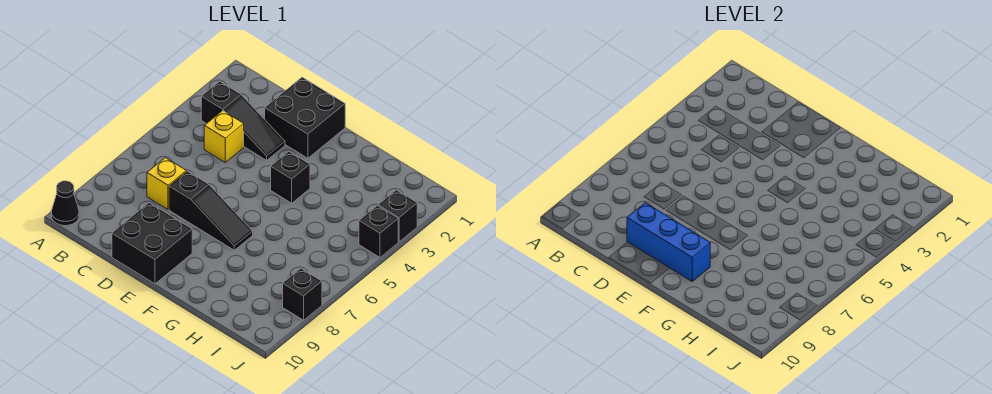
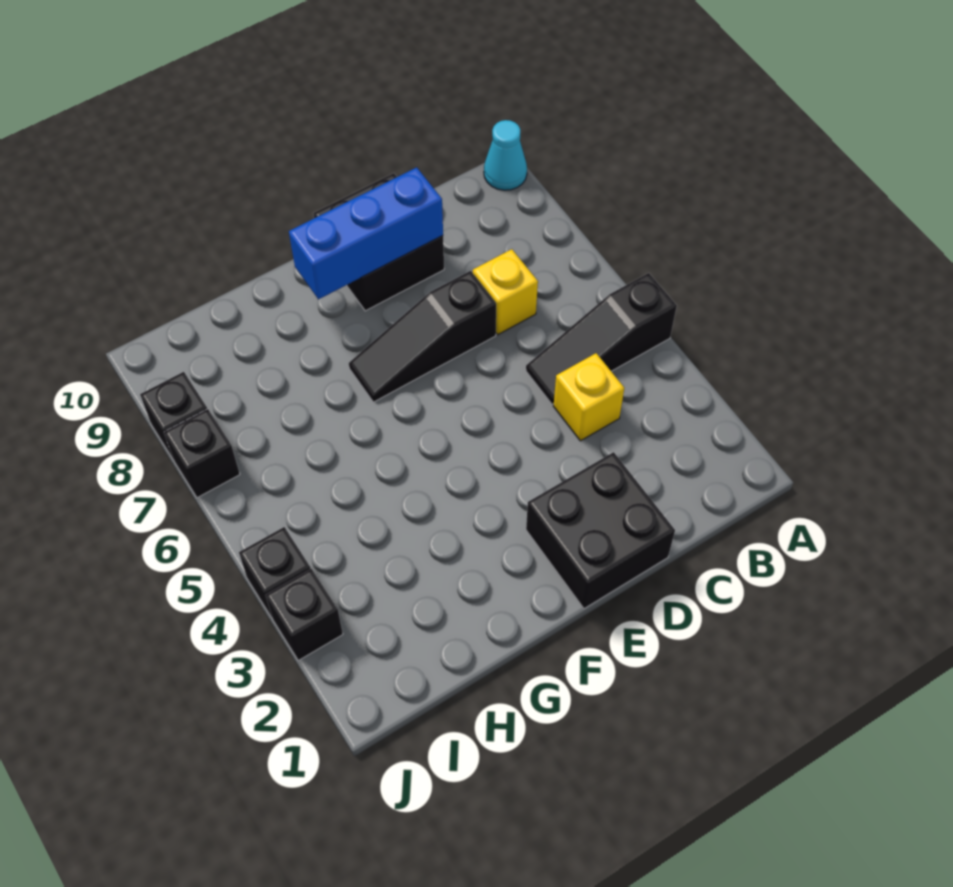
black 1x1 cone [51,181,79,226] -> cyan 1x1 cone [484,120,527,190]
black 1x3 slope [201,81,285,160] -> black 1x3 slope moved to [526,273,677,405]
black 1x1 brick [271,152,310,203] -> black 1x1 brick moved to [164,409,240,498]

